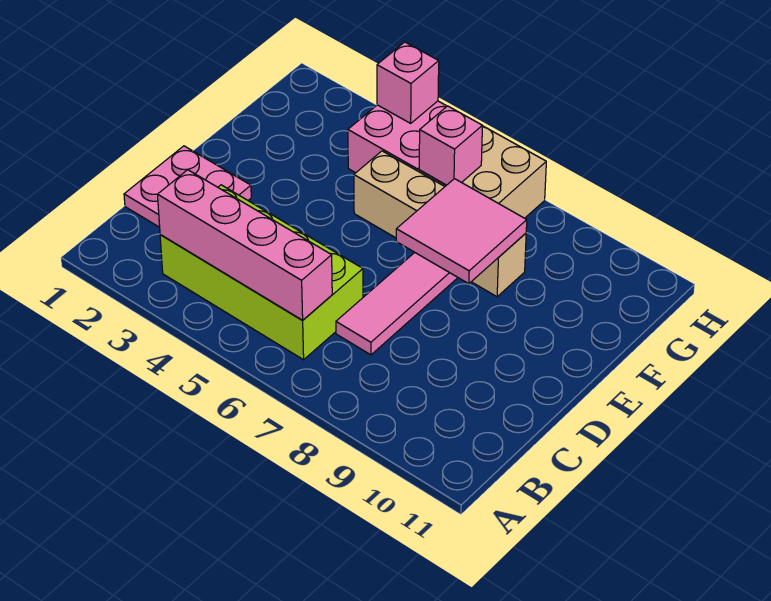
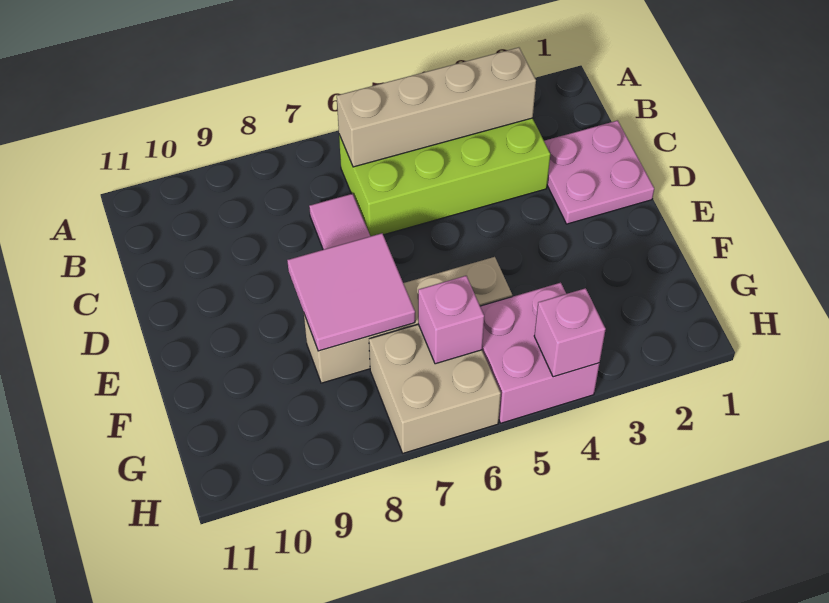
pink 1x4 brick [158,170,332,320] -> tan 1x4 brick [337,47,536,167]

